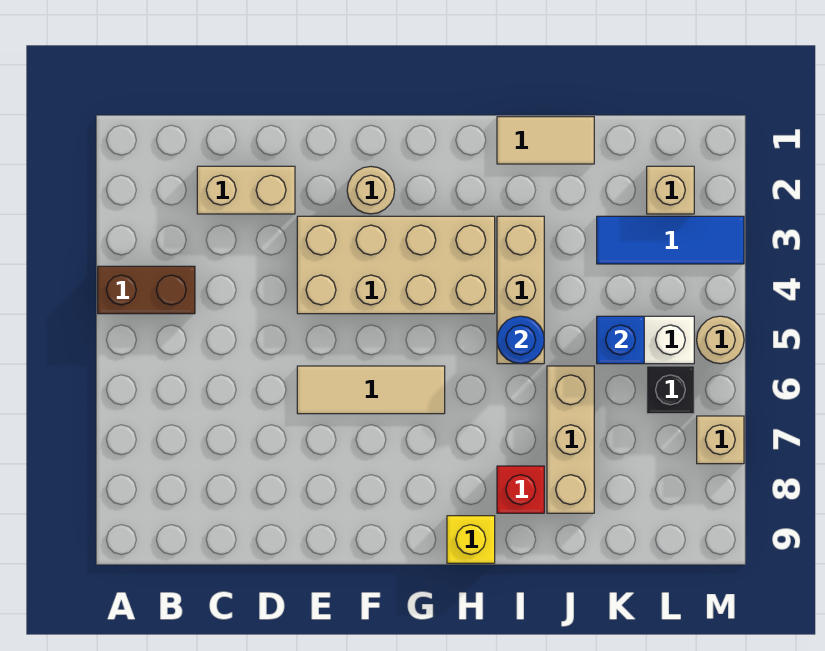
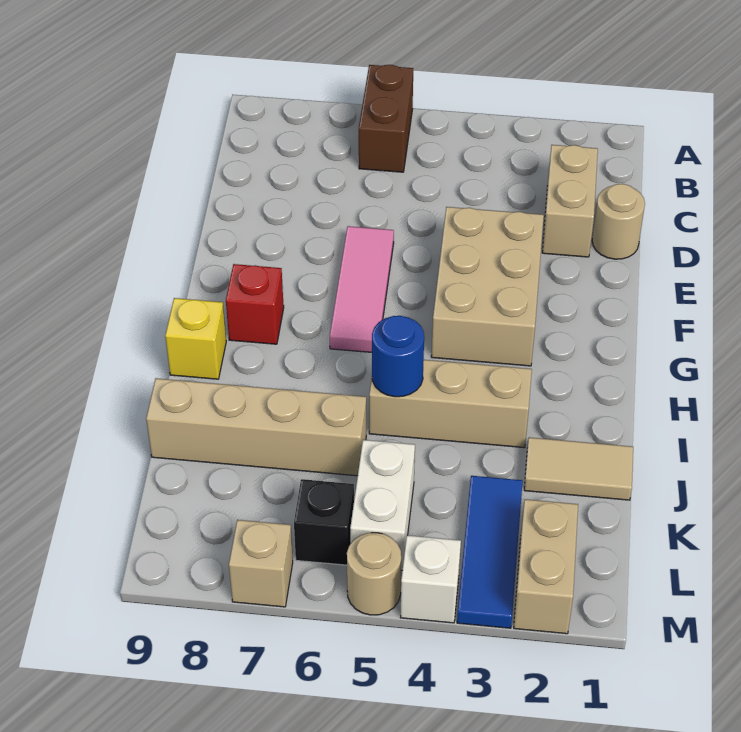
brown 1x2 brick [98,266,195,314] -> brown 1x2 brick moved to [359,65,413,172]
tan 2x4 brick [297,216,495,314] -> tan 2x3 brick [431,207,544,366]
tan 1x3 tile [297,366,445,414] -> pink 1x3 tile [330,226,394,352]
tan 1x1 round brick [347,167,395,214] -> tan 1x1 round brick moved to [592,184,645,259]
tan 1x2 tile [497,117,594,164] -> tan 1x2 tile turned to [524,437,633,500]
red 1x1 brick [497,466,544,513] -> red 1x1 brick moved to [226,264,284,344]
tan 1x3 brick [547,366,594,513] -> tan 1x4 brick [146,378,366,476]
blue 1x1 brick [597,316,644,364] -> none
tan 1x1 brick [647,166,694,214] -> tan 1x2 brick [514,499,578,634]
none -> white 1x1 brick [400,535,461,623]

